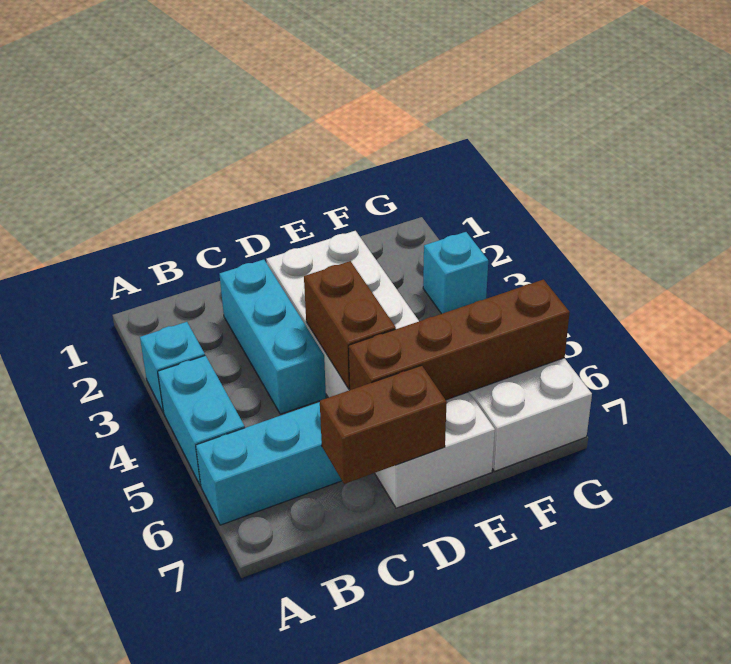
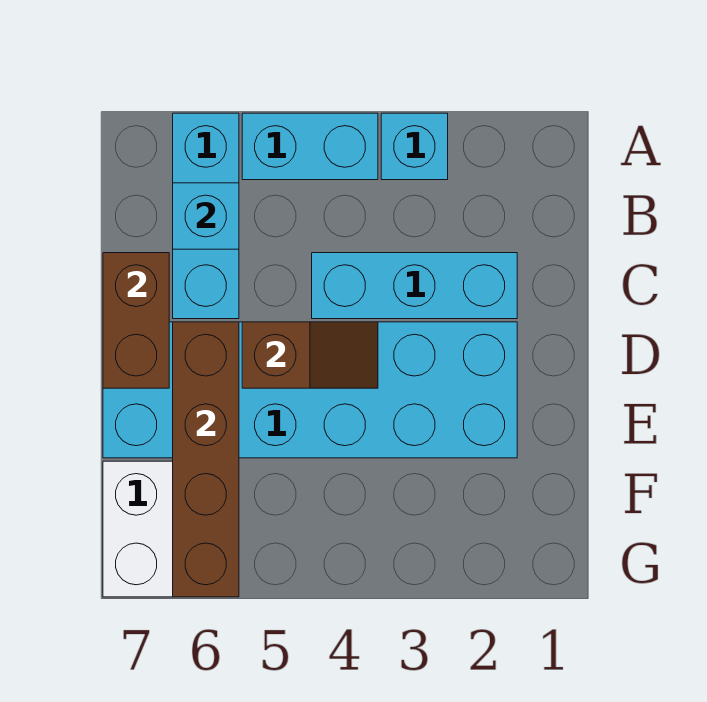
white 2x6 brick [266,231,495,508] -> cyan 2x6 brick [103,322,517,458]
brown 1x2 brick [304,261,396,389] -> brown 1x2 slope [242,322,378,388]
cyan 1x1 brick [423,232,488,314] -> cyan 1x1 brick moved to [173,183,239,249]

